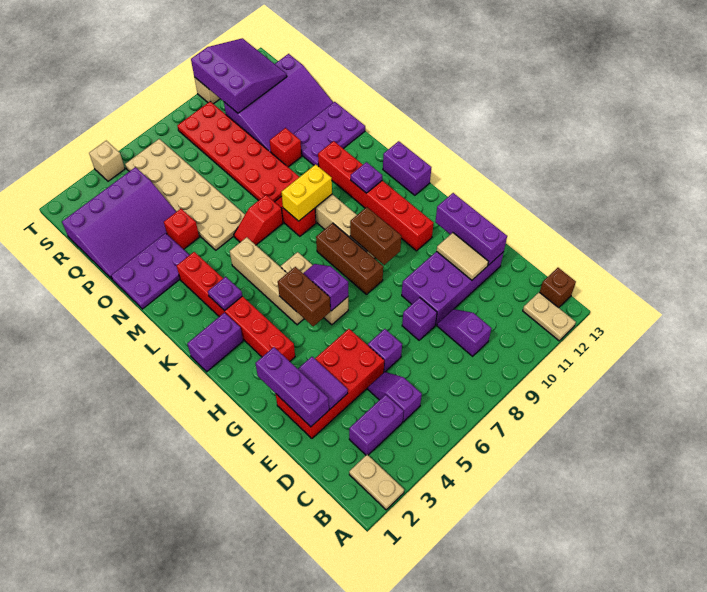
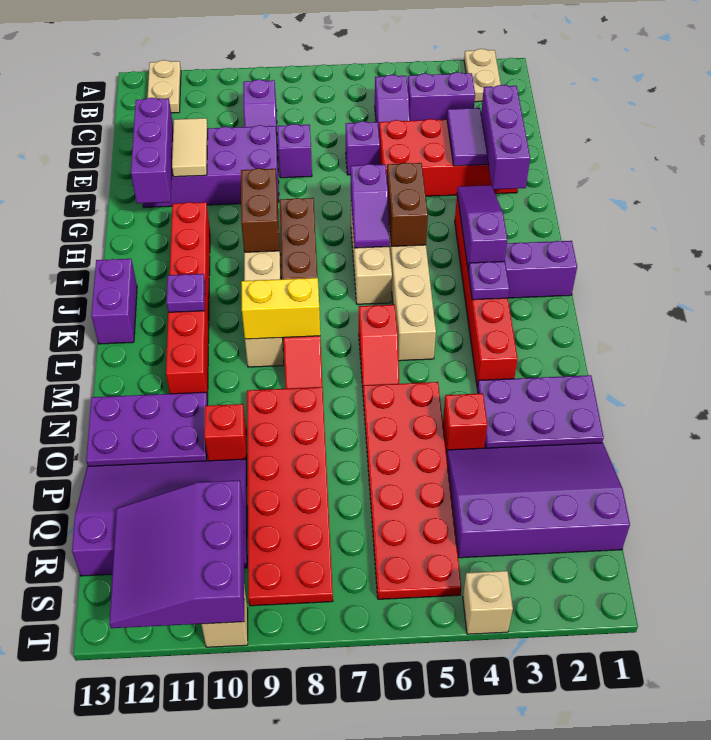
brown 1x1 brick [540,268,576,308] -> none
none -> purple 1x3 slope [457,185,507,271]
red 1x2 slope [234,195,283,245] -> red 1x2 slope turned to [359,305,399,388]
tan 2x6 plate [125,139,245,250] -> red 2x6 plate [363,382,462,599]

